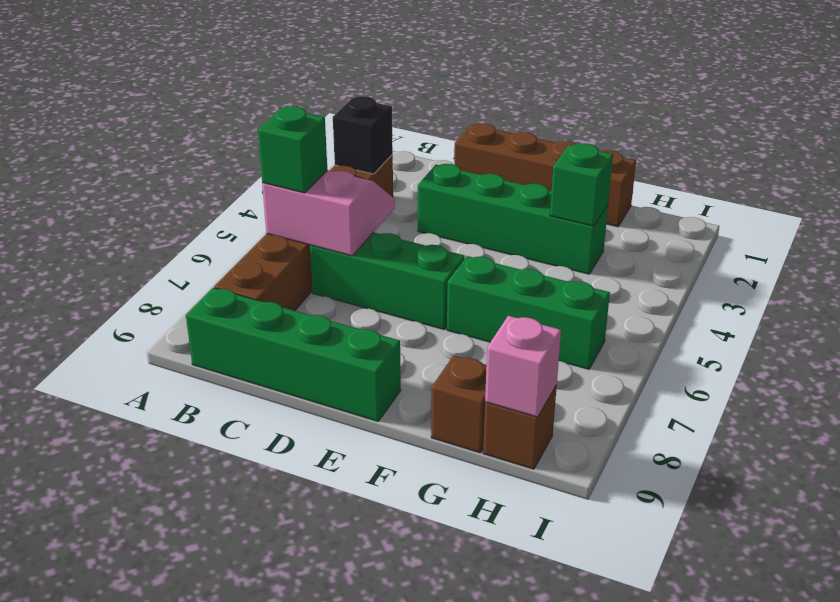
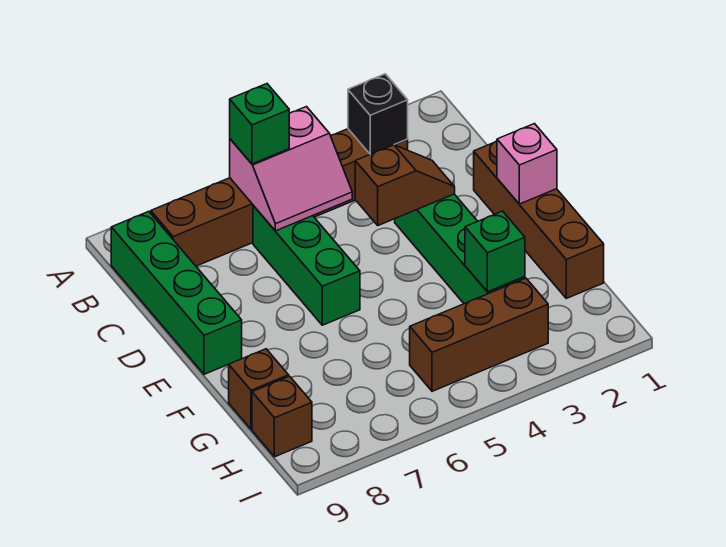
pink 2x2 slope [262,170,395,256] -> pink 2x2 slope turned to [230,107,352,231]
none -> brown 1x2 slope [355,145,455,225]
green 1x3 brick [447,256,610,369] -> none
none -> brown 1x3 brick [410,278,548,391]
pink 1x1 brick [485,316,561,417] -> pink 1x1 brick moved to [497,124,557,204]

